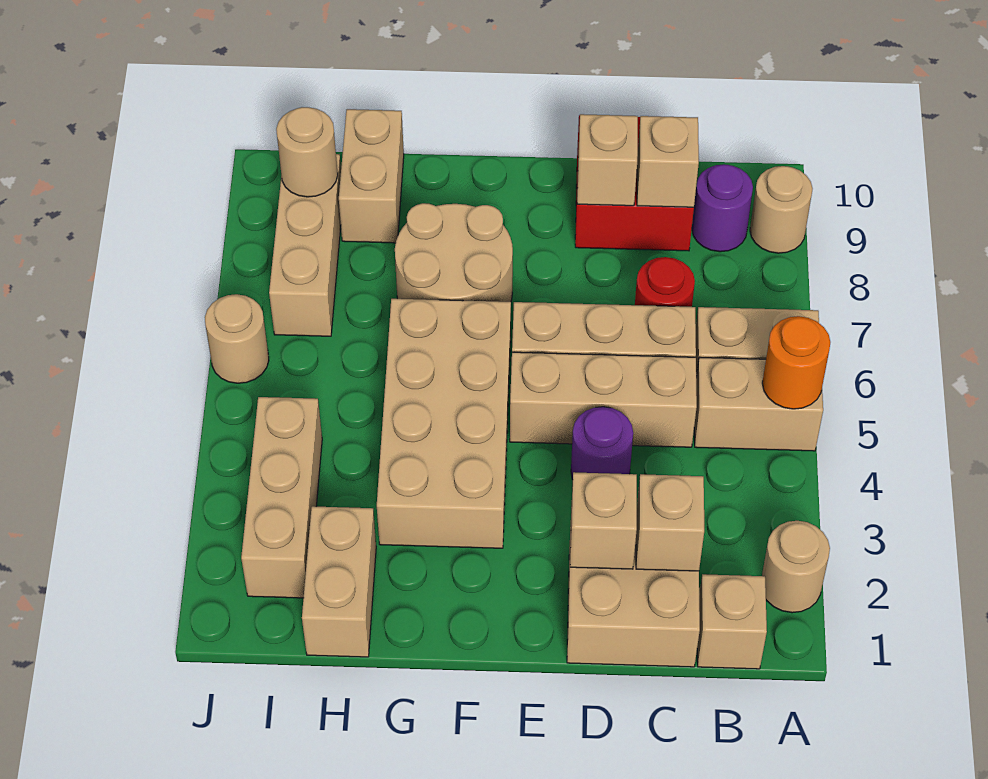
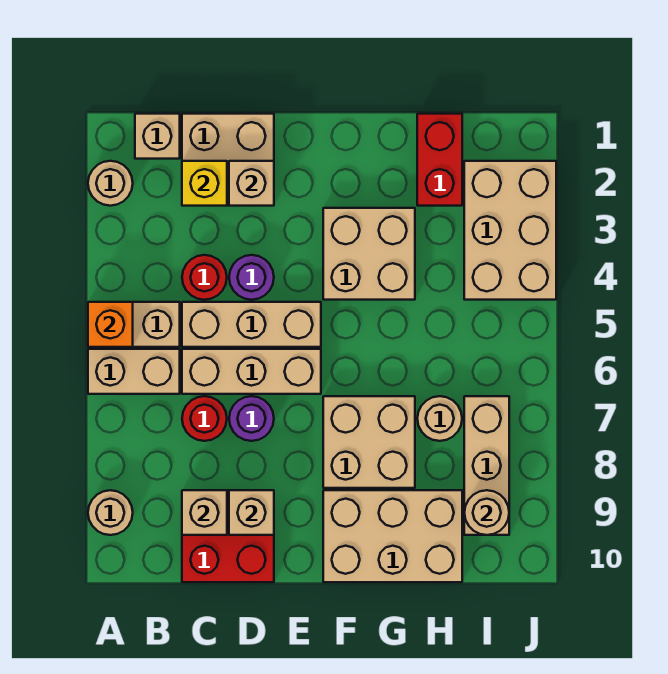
orange 1x1 round brick [762,316,830,409] -> orange 1x1 brick [88,302,133,347]
purple 1x1 round brick [692,164,753,252] -> purple 1x1 round brick moved to [229,396,274,441]
tan 1x1 brick [636,474,704,571] -> yellow 1x1 brick [182,161,227,206]
none -> red 1x1 round brick [182,255,227,300]
tan 2x4 brick [377,299,511,548] -> tan 2x2 brick [323,208,415,300]
tan 2x2 round brick [395,203,513,302] -> tan 2x2 brick [323,396,415,488]
tan 1x2 brick [302,506,376,657] -> red 1x2 brick [417,114,462,206]
tan 1x2 brick [339,109,404,243] -> tan 2x3 brick [323,490,462,582]
tan 1x3 brick [241,397,322,598] -> tan 2x3 brick [464,161,556,300]
tan 1x1 round brick [205,294,269,383] -> tan 1x1 round brick moved to [417,396,462,441]

